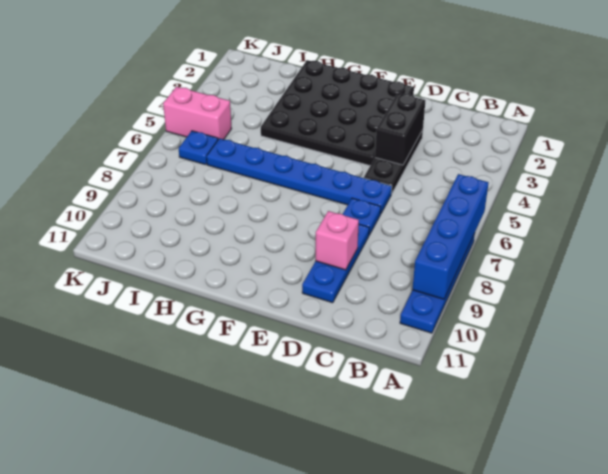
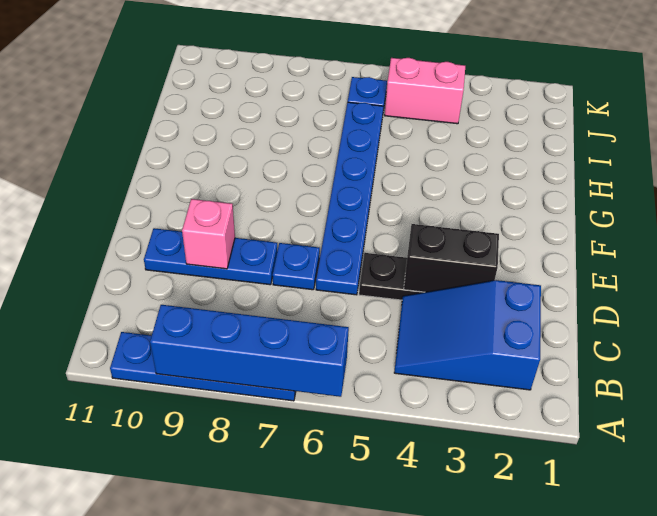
none -> blue 2x3 slope [394,280,541,390]
black 4x4 plate [261,60,414,166] -> none
pink 1x2 brick [163,87,232,139] -> pink 1x2 brick turned to [385,58,465,124]

